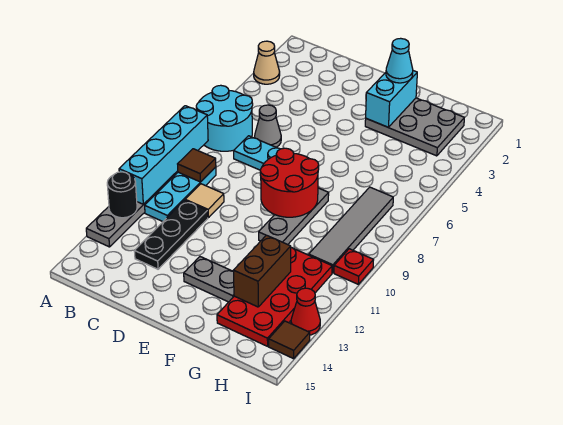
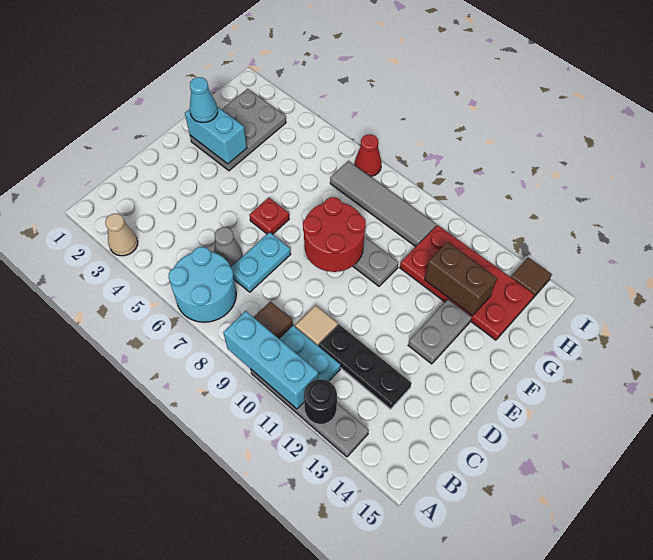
cyan 1x4 brick [119,106,208,204] -> cyan 1x3 brick [223,311,318,409]
red 1x1 plate [334,249,373,284] -> red 1x1 plate moved to [249,198,289,234]
red 1x1 cone [291,288,320,335] -> red 1x1 cone moved to [355,134,381,177]

